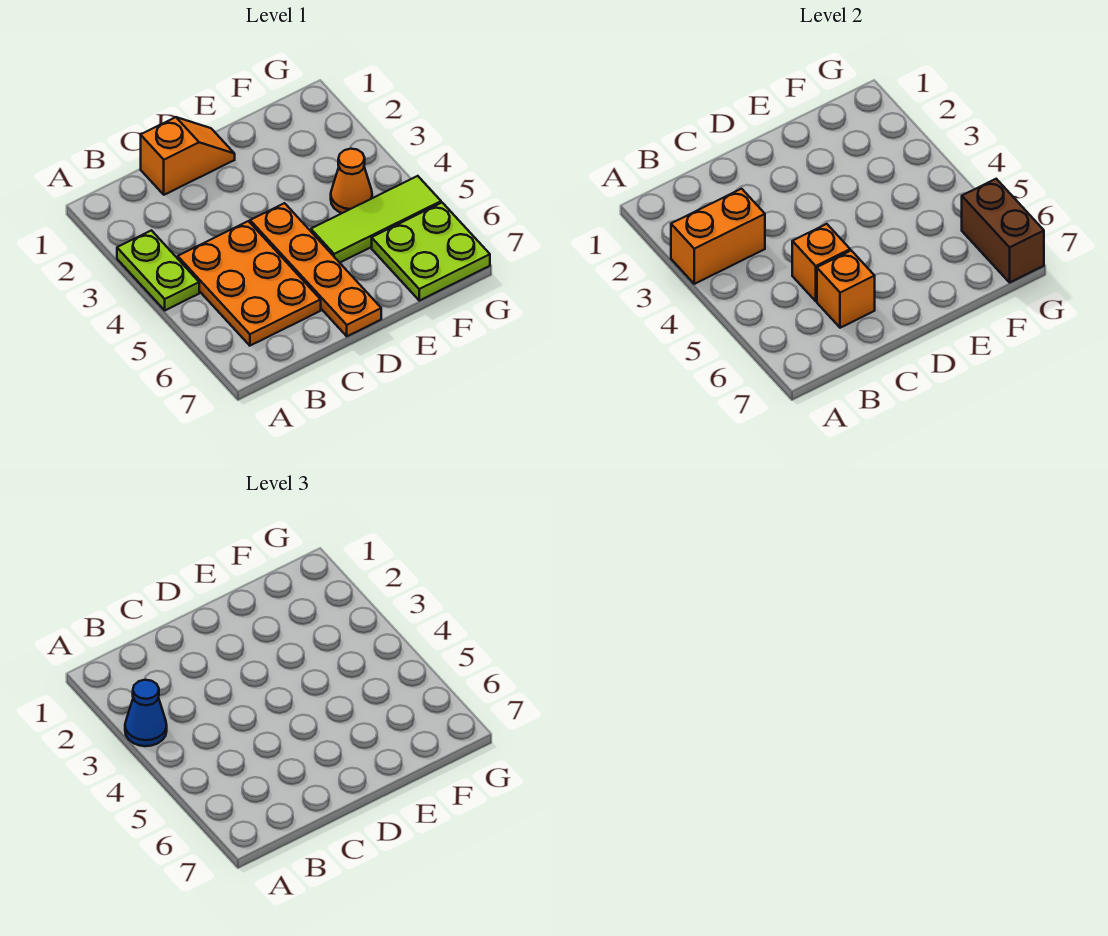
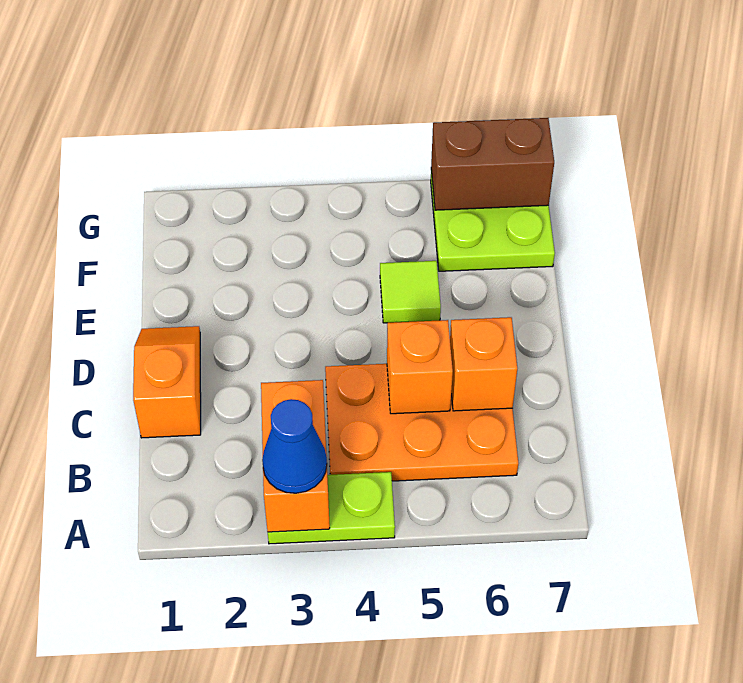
orange 1x4 plate [250,203,381,336] -> none
lime 1x3 tile [311,176,441,263] -> lime 1x1 tile [380,261,441,323]
orange 1x1 cone [331,149,372,213] -> none

